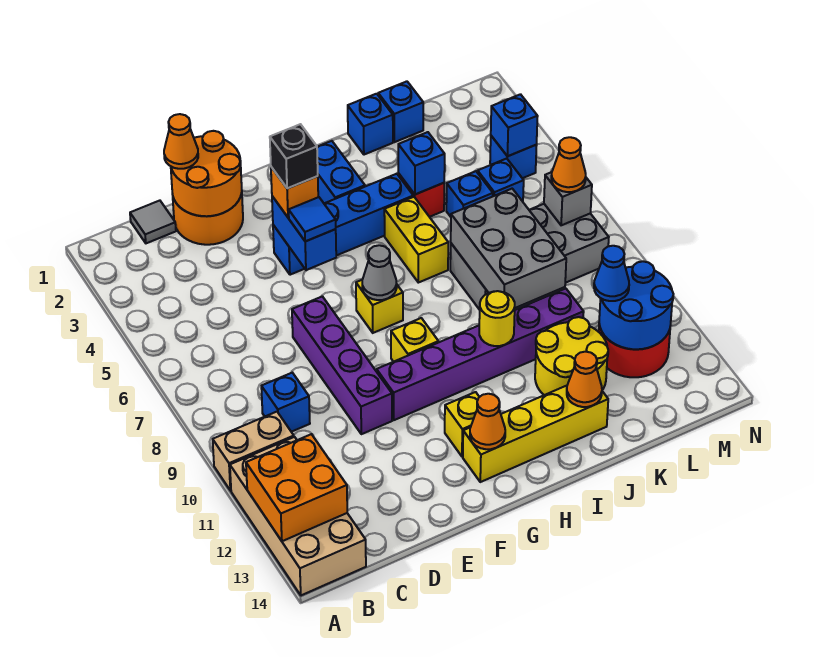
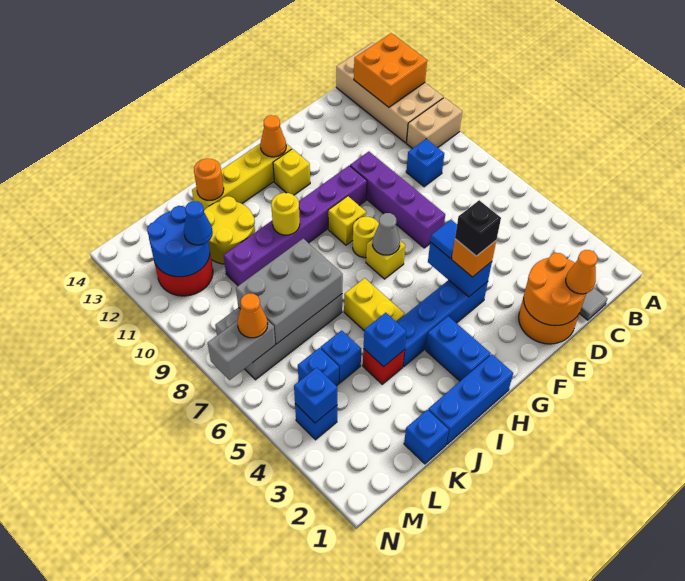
none -> yellow 1x1 round brick [353,217,379,258]
blue 1x1 brick [348,94,393,155] -> blue 1x3 brick [428,354,513,445]
grey 2x3 brick [451,189,566,308] -> grey 2x3 brick turned to [236,239,343,344]
orange 1x1 cone [567,352,602,407] -> orange 1x1 round brick [194,159,224,200]
grey 1x1 brick [544,172,592,225] -> grey 1x2 brick [208,320,275,380]

